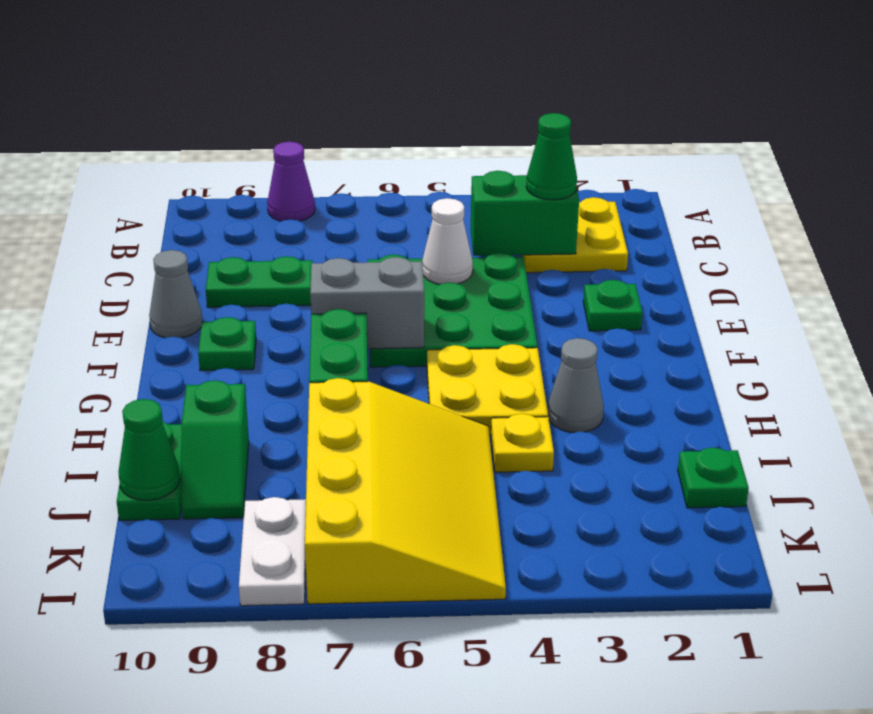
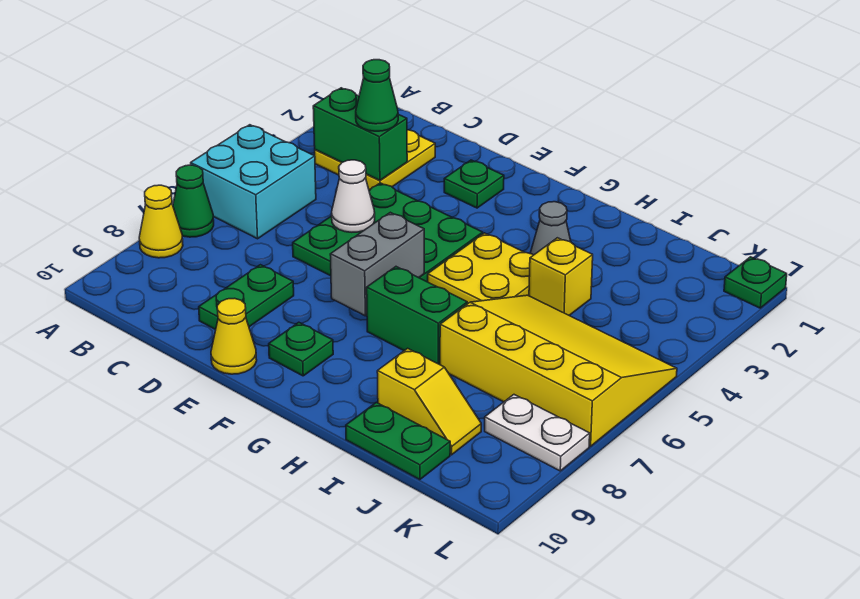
none -> cyan 2x2 brick [191,125,316,239]
purple 1x1 cone [267,142,315,221] -> yellow 1x1 cone [139,185,183,258]
green 1x2 brick [471,171,579,256] -> green 1x2 brick turned to [313,88,407,180]
grey 1x1 cone [149,250,202,338] -> yellow 1x1 cone [211,298,257,374]
yellow 1x1 plate [491,414,554,472] -> yellow 1x1 brick [529,238,593,315]
green 1x2 slope [182,380,249,519] -> yellow 1x2 slope [377,348,481,455]
green 1x1 plate [678,448,749,508] -> green 1x1 plate moved to [724,257,787,308]
green 1x1 cone [118,399,180,500] -> green 1x1 cone moved to [173,165,214,237]

